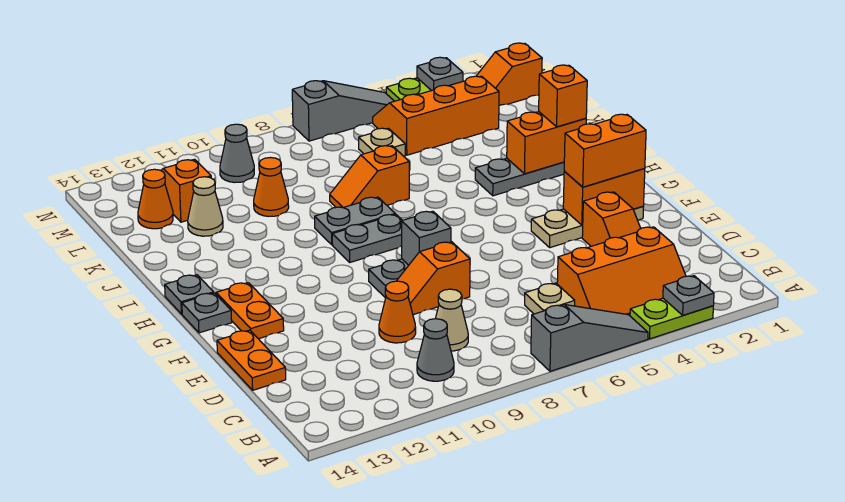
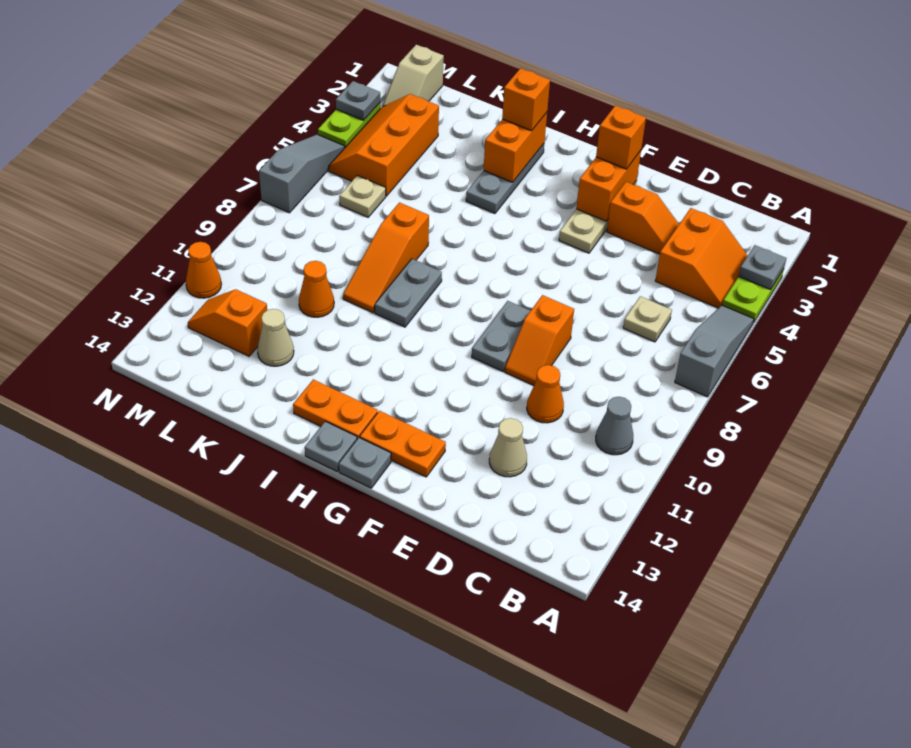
orange 2x3 slope [557,227,686,316] -> orange 2x2 slope [655,208,748,308]
tan 1x1 cone [435,289,468,351] -> tan 1x1 cone moved to [489,418,527,477]
orange 1x2 plate [217,330,286,390] -> orange 1x2 plate moved to [293,379,378,439]
orange 1x2 brick [564,114,646,187] -> orange 1x1 brick [596,105,646,169]
grey 1x1 brick [402,211,451,265] -> none
grey 1x2 plate [332,214,402,262] -> none
orange 1x2 slope [330,146,409,208] -> orange 1x3 slope [343,203,429,313]
orange 1x1 cone [138,169,173,229] -> orange 1x1 cone moved to [186,242,221,298]
orange 1x2 slope [477,43,542,106] -> tan 1x2 slope [383,45,444,106]
grey 1x1 cone [220,124,254,182] -> none

